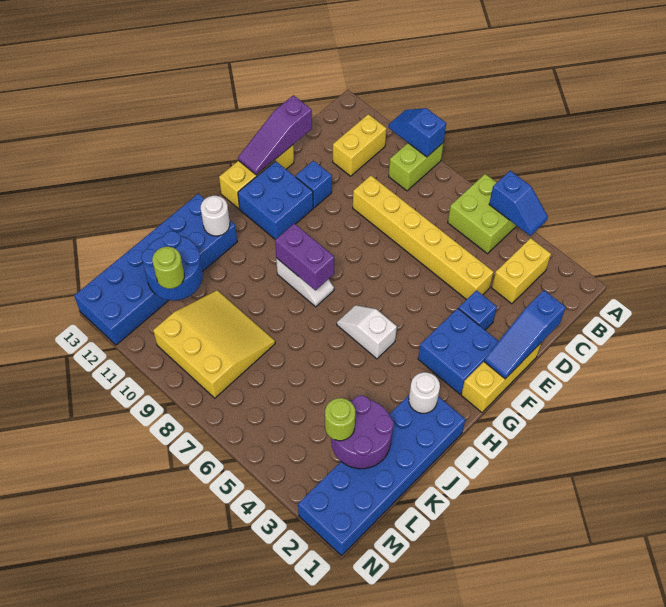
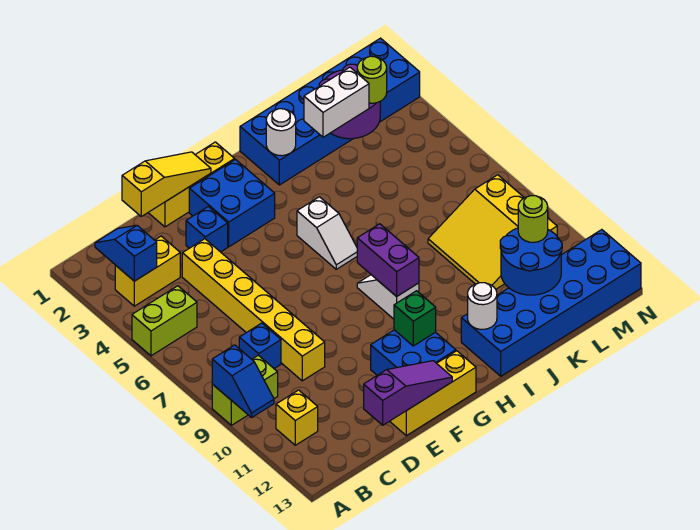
blue 1x2 slope [489,171,548,236] -> blue 1x2 slope moved to [95,225,157,281]
lime 2x2 brick [448,174,517,254] -> lime 1x2 brick [132,286,197,356]
yellow 1x2 brick [333,114,387,176] -> yellow 1x1 brick [276,390,318,445]
blue 1x3 slope [484,290,566,379] -> yellow 1x3 slope [122,152,211,216]
blue 1x1 brick [296,161,332,208] -> blue 1x1 brick moved to [239,323,281,369]
none -> green 1x1 brick [394,291,436,346]
none -> white 1x2 brick [304,67,369,137]

